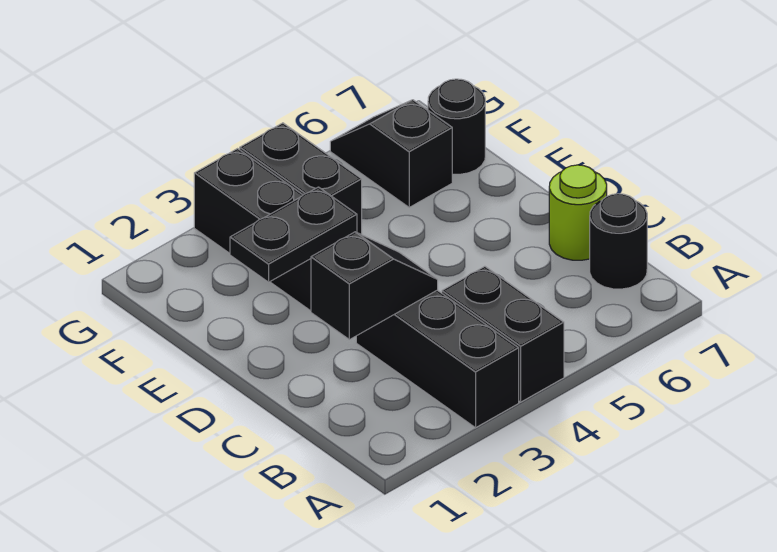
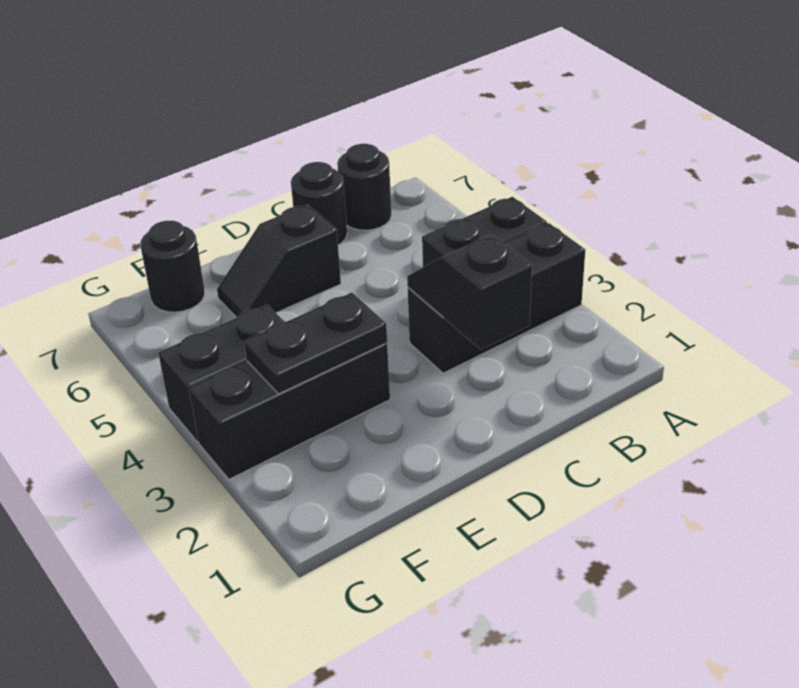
lime 1x1 round brick [549,165,607,260] -> black 1x1 round brick [291,162,347,245]
black 1x2 plate [230,187,357,282] -> black 1x2 plate turned to [244,293,387,394]
black 1x2 slope [330,100,452,207] -> black 1x2 slope moved to [217,204,341,318]

